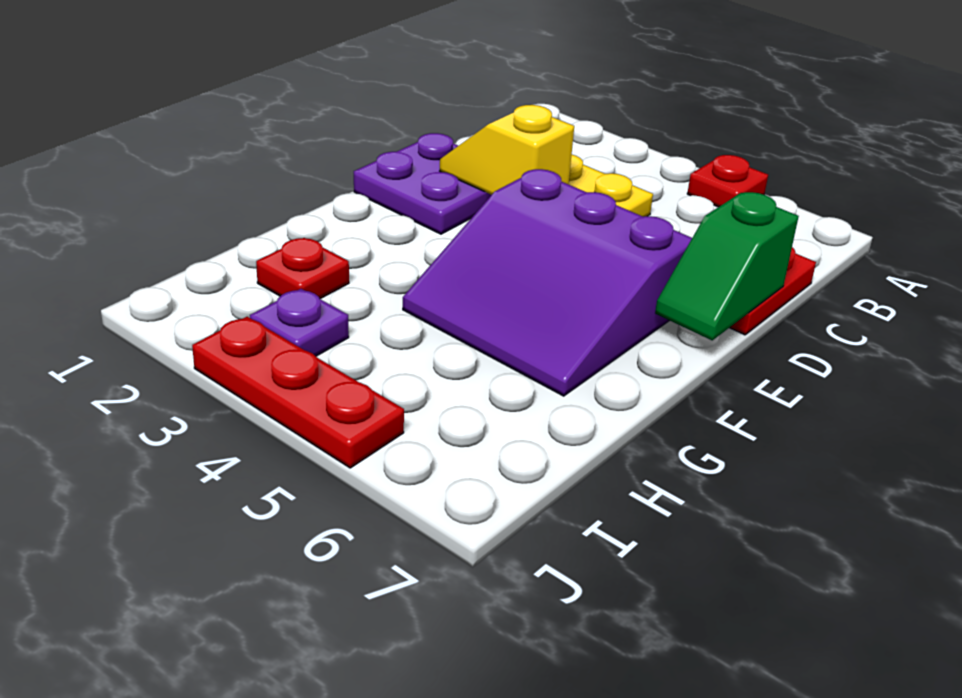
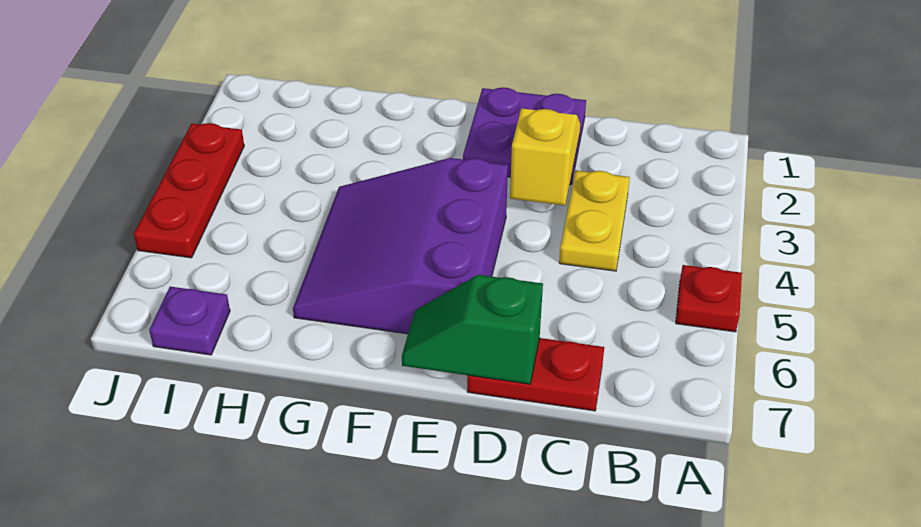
red 1x1 plate [256,238,349,299] -> none
purple 1x1 plate [250,289,349,356] -> purple 1x1 plate moved to [149,287,230,355]

